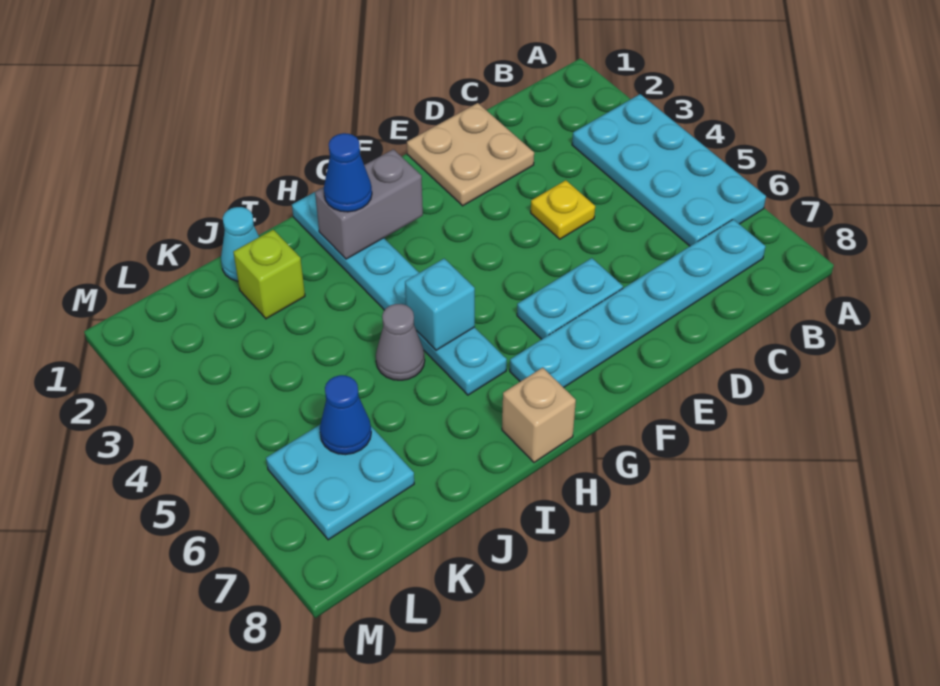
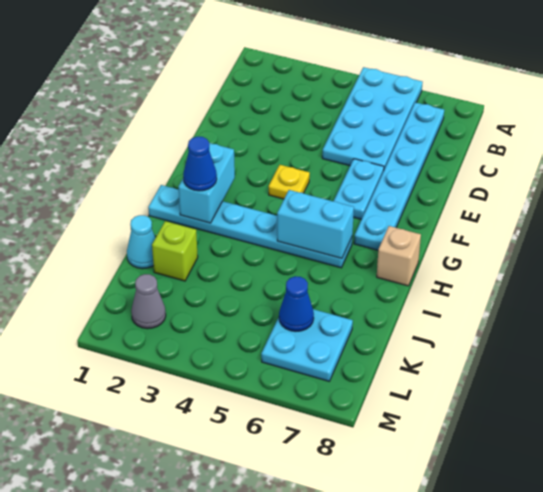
cyan 2x4 plate [572,94,766,246] -> cyan 2x4 plate turned to [322,67,423,169]
tan 2x2 plate [407,103,534,206] -> none
yellow 1x1 plate [531,180,595,239] -> yellow 1x1 plate moved to [269,165,310,199]
grey 1x2 brick [315,149,423,259] -> cyan 1x2 brick [178,143,235,223]
cyan 1x1 brick [405,259,475,350] -> cyan 1x2 brick [277,190,354,259]
grey 1x1 cone [376,304,425,380] -> grey 1x1 cone moved to [131,274,166,329]

